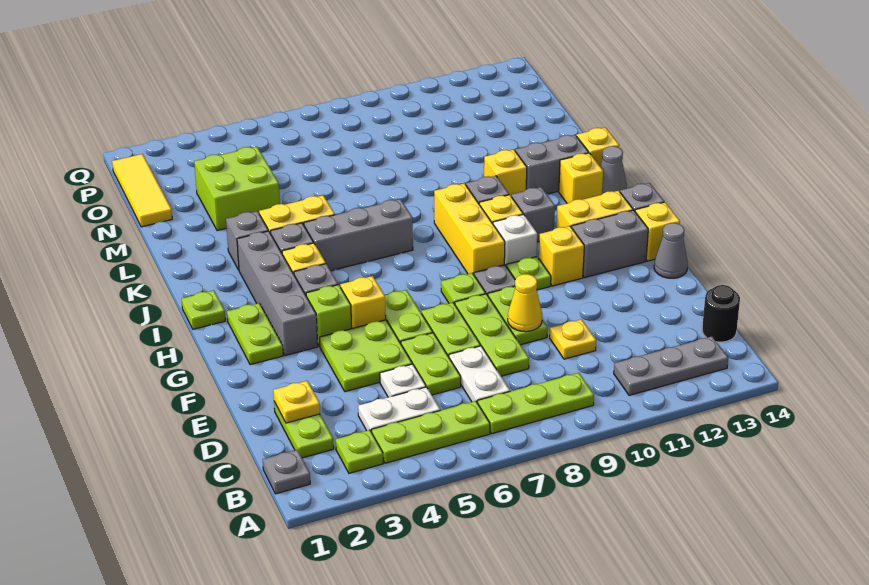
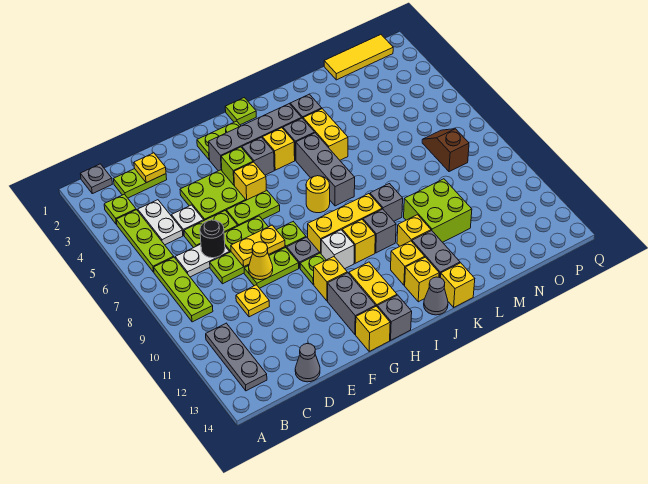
black 1x1 round brick [702,285,740,342] -> black 1x1 round brick moved to [200,220,225,258]
none -> yellow 1x2 plate [231,225,285,266]
grey 1x1 cone [654,223,688,278] -> grey 1x1 cone moved to [295,344,320,382]
none -> yellow 1x1 round brick [306,176,330,213]
grey 1x1 brick [511,187,555,242] -> grey 1x1 brick moved to [370,184,403,221]
none -> yellow 1x1 brick [391,241,425,285]
lime 2x2 brick [194,147,280,231] -> lime 2x2 brick moved to [404,179,472,242]
none -> brown 1x2 slope [422,129,469,172]

